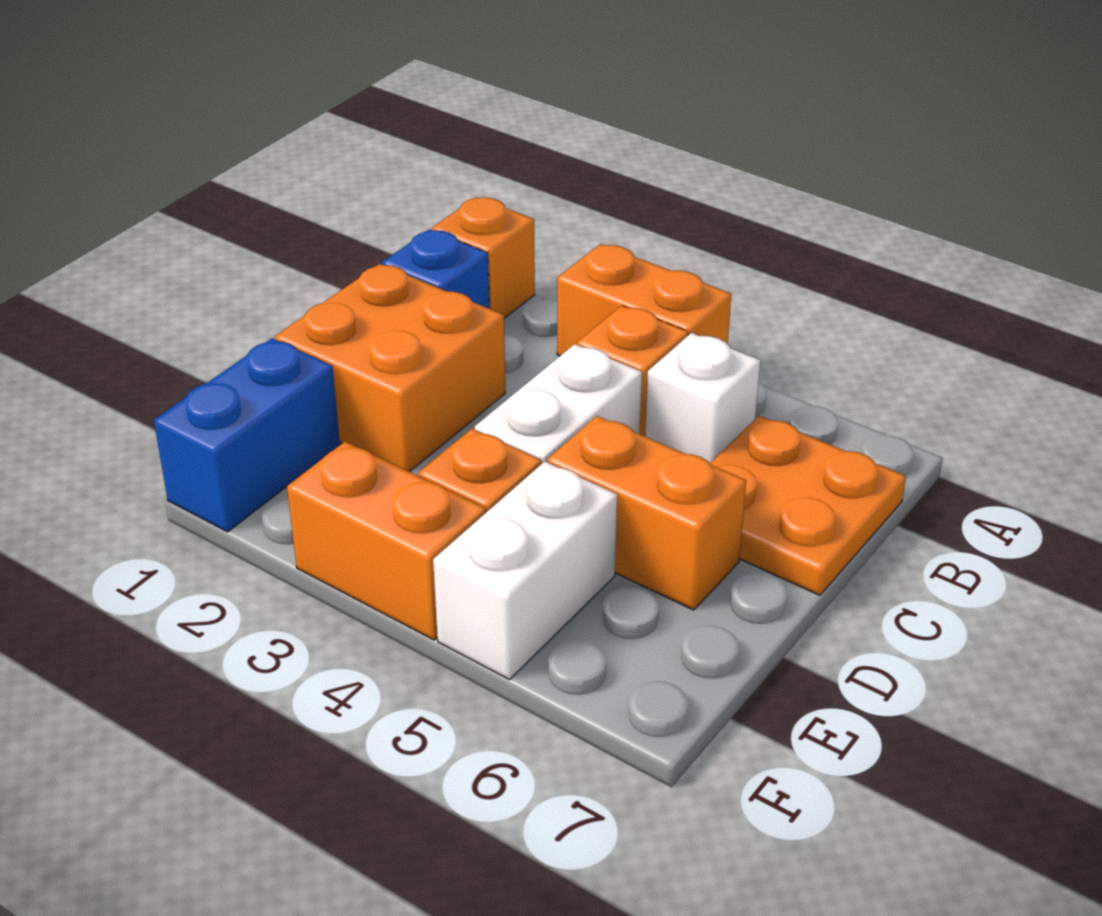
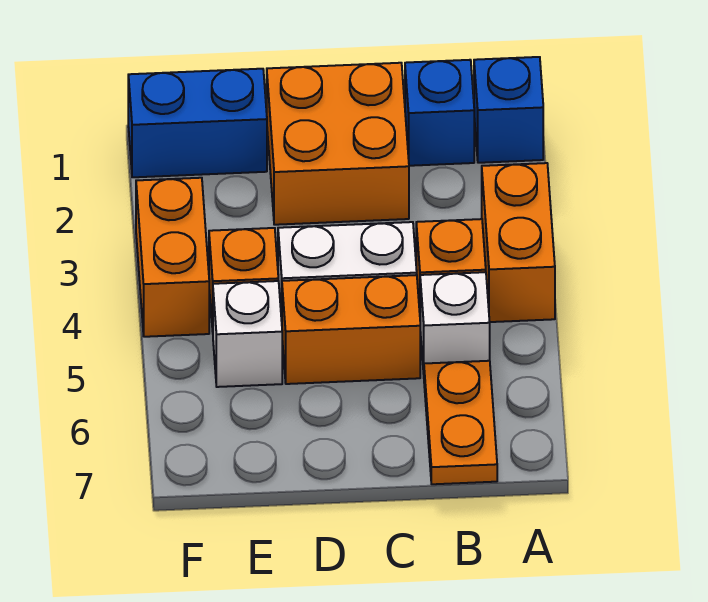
orange 1x1 brick [432,197,535,318] -> blue 1x1 brick [474,57,543,163]
orange 2x2 plate [710,416,906,595] -> orange 1x2 plate [424,361,497,484]
orange 1x2 brick [547,416,746,610] -> orange 1x2 brick turned to [282,275,420,384]
white 1x2 brick [433,462,617,680] -> white 1x1 brick [213,281,282,387]

